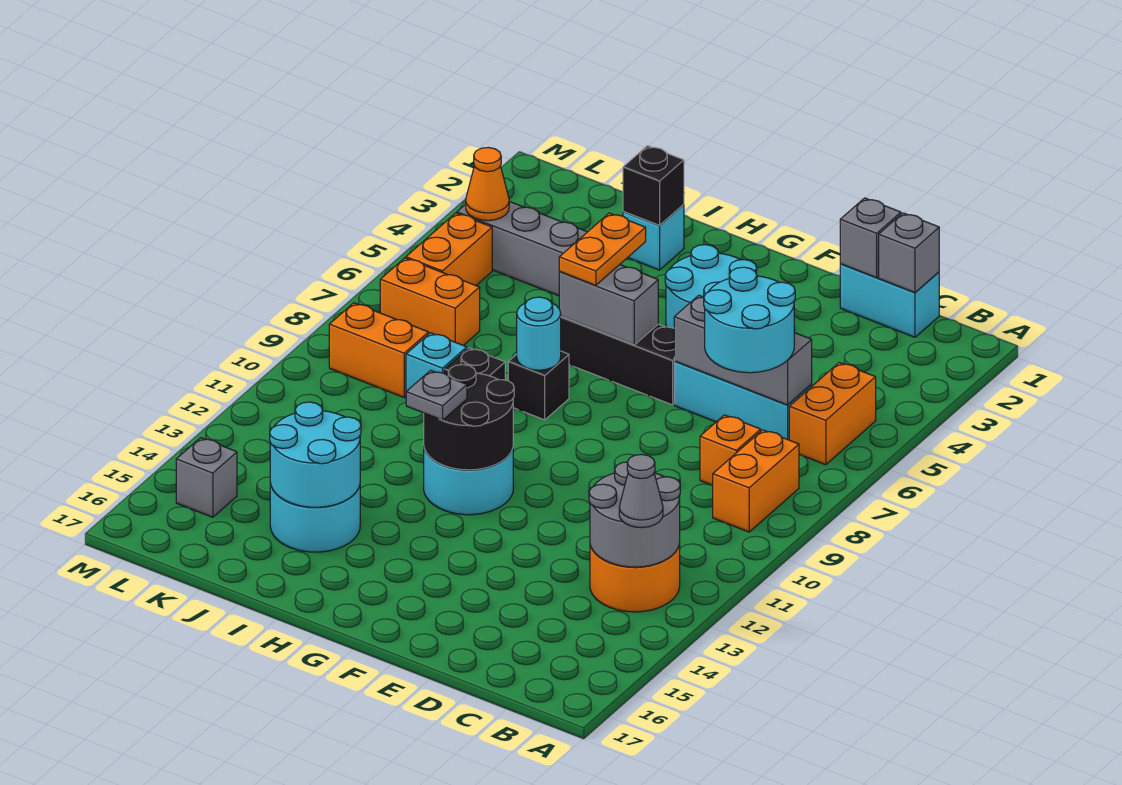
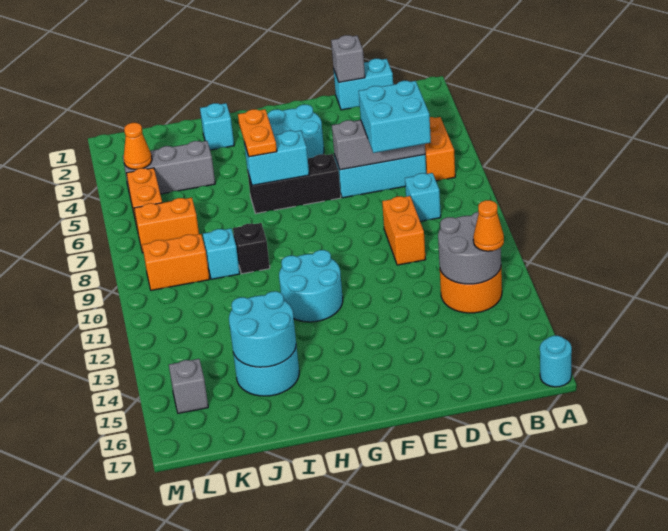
orange 1x2 brick [713,430,799,532] -> orange 1x2 brick moved to [382,196,426,265]
grey 1x1 cone [619,454,663,528] -> orange 1x1 cone [473,200,504,251]
grey 1x1 brick [879,213,939,293] -> none
cyan 2x2 round brick [704,267,795,373] -> cyan 2x2 brick [359,81,431,153]
orange 1x1 brick [700,415,761,485] -> cyan 1x1 brick [405,173,441,221]
grey 1x2 brick [559,265,658,345] -> cyan 1x2 brick [244,131,309,185]
black 2x2 round brick [424,365,514,470] -> none
black 1x1 brick [508,351,569,420] -> none
cyan 1x1 round brick [517,297,561,370] -> cyan 1x1 round brick moved to [540,336,572,387]
grey 1x1 plate [406,370,467,420] -> none
black 1x1 brick [623,146,684,225] -> none

